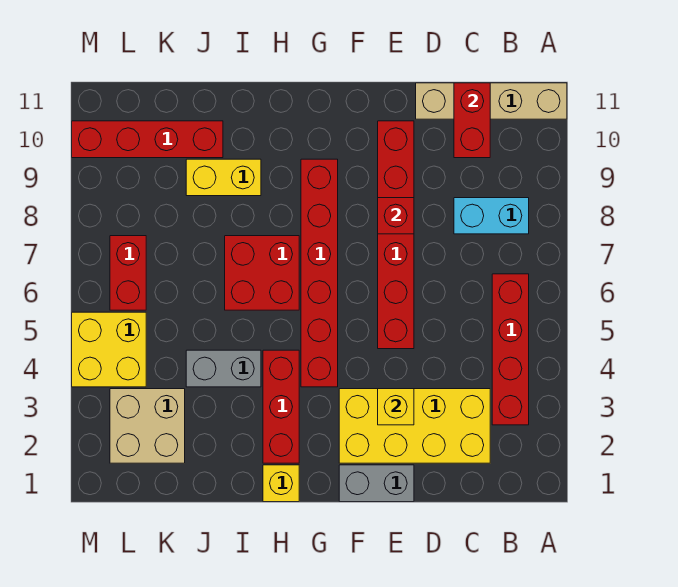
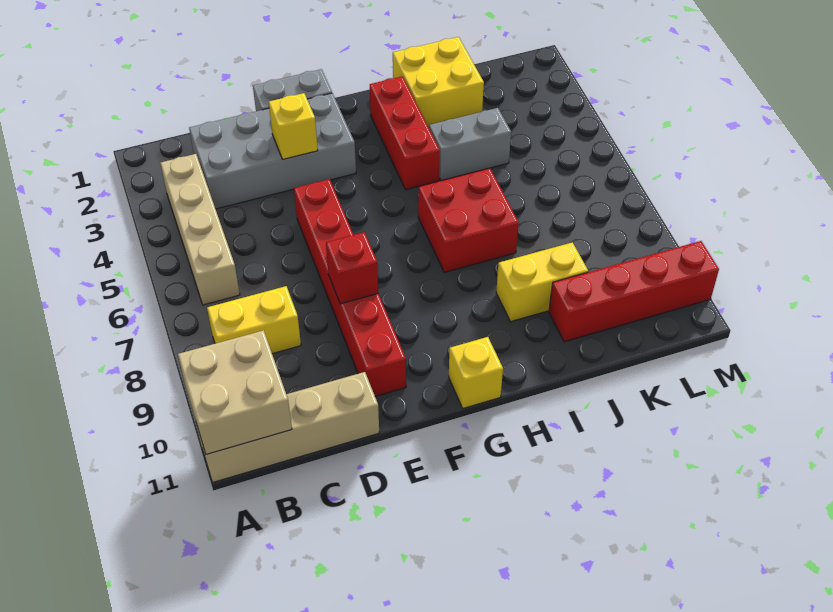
red 1x4 brick [492,274,529,425] -> tan 1x4 brick [160,154,240,305]
cyan 1x2 brick [454,198,529,234] -> yellow 1x2 brick [207,286,301,354]
yellow 2x4 brick [339,389,490,463] -> grey 2x4 brick [189,93,356,209]
red 1x2 brick [454,83,490,158] -> none
red 1x6 brick [301,159,338,387] -> none
yellow 1x1 brick [263,465,299,502] -> yellow 1x1 brick moved to [449,337,503,408]
tan 2x2 brick [110,389,185,463] -> tan 2x2 brick moved to [178,330,292,454]
yellow 2x2 brick [72,312,146,387] -> yellow 2x2 brick moved to [393,37,484,127]
red 1x2 brick [110,236,146,310] -> none

